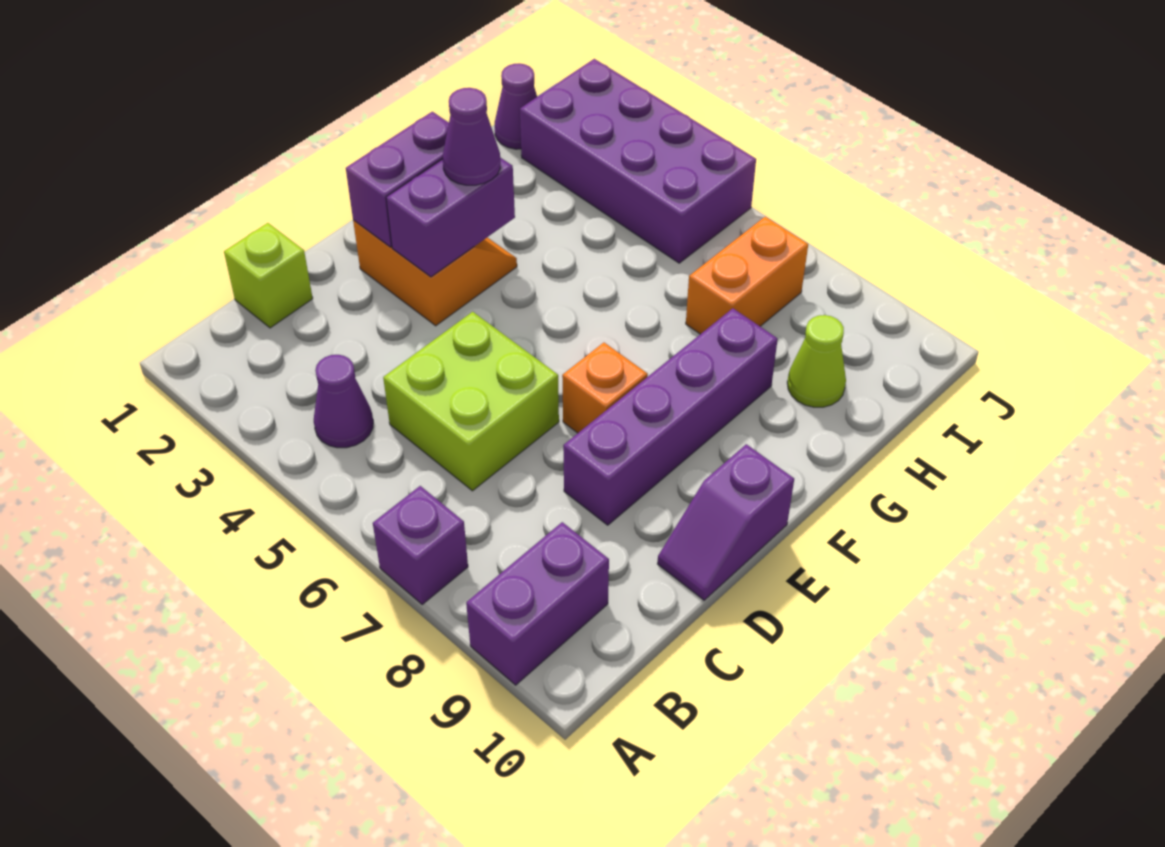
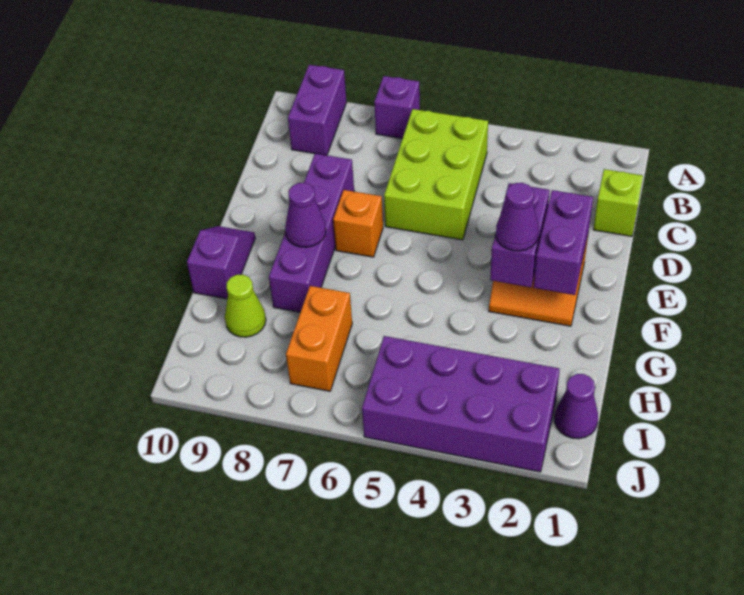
purple 1x1 cone [314,355,373,448] -> purple 1x1 cone moved to [285,183,326,247]
lime 2x2 brick [383,312,559,491] -> lime 2x3 brick [384,109,488,240]
purple 1x2 slope [658,444,794,600] -> purple 1x2 slope moved to [187,226,255,299]

